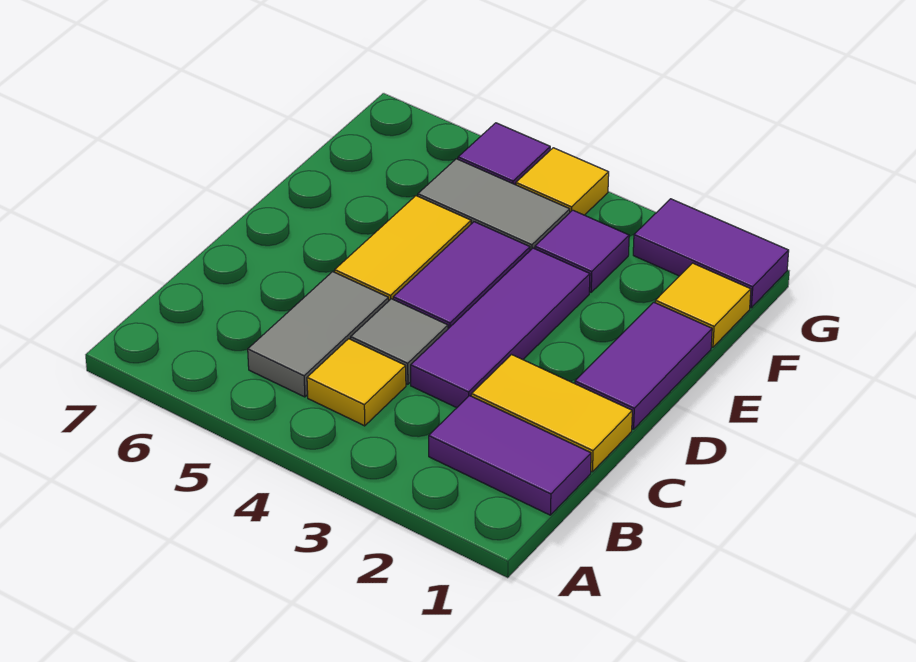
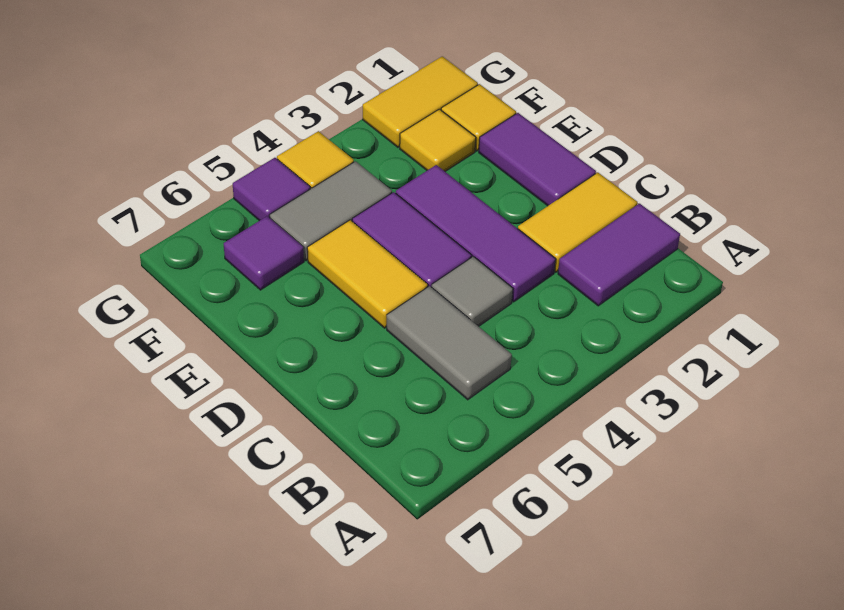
yellow 1x1 tile [307,339,406,426] -> yellow 1x1 tile moved to [400,109,476,171]
purple 1x1 tile [535,210,629,292] -> purple 1x1 tile moved to [224,216,304,290]
purple 1x2 tile [633,199,789,308] -> yellow 1x2 tile [363,56,478,147]

